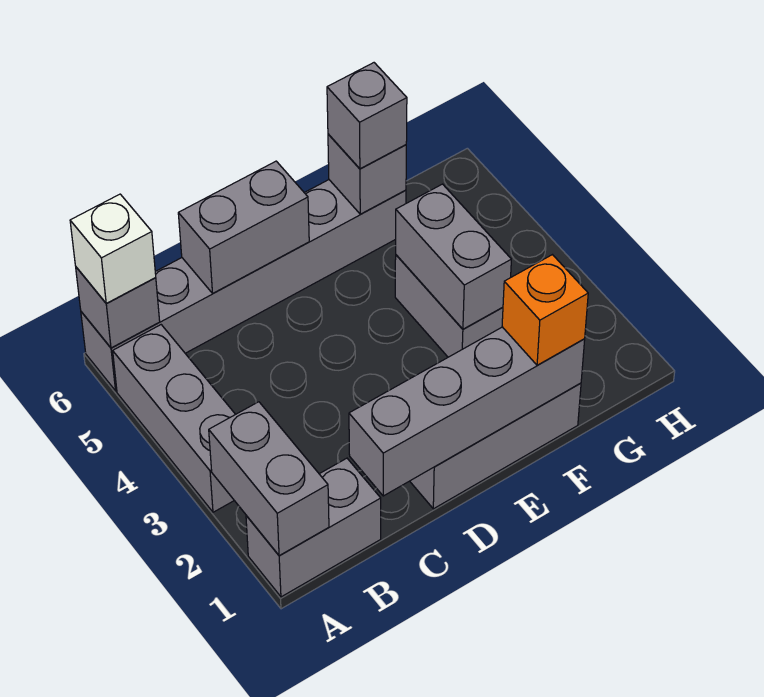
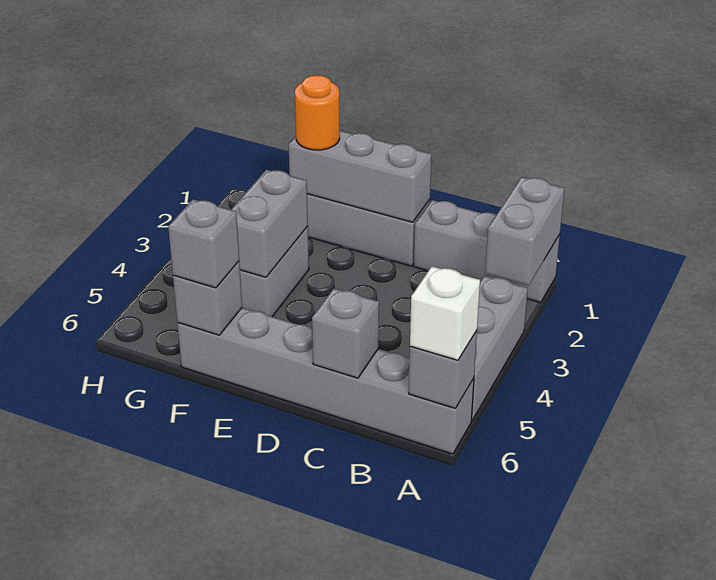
grey 1x2 brick [246,458,381,597] -> grey 1x3 brick [414,200,560,303]
grey 1x4 brick [349,327,585,496] -> grey 1x3 brick [289,131,432,222]
grey 1x2 brick [178,161,309,293] -> grey 1x1 brick [312,288,379,378]
orange 1x1 brick [502,255,588,365] -> orange 1x1 round brick [295,75,340,150]

